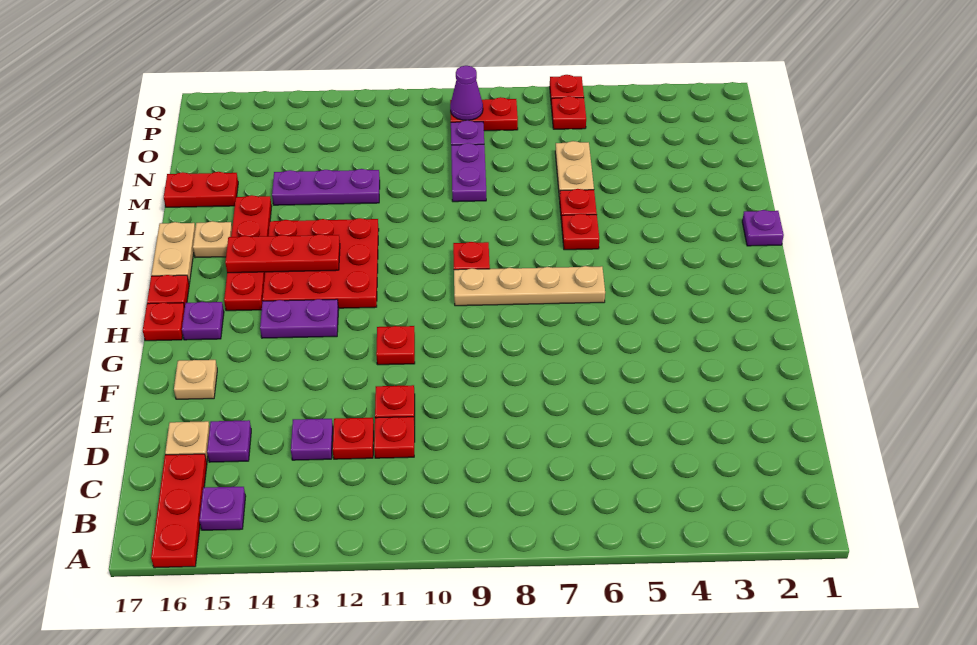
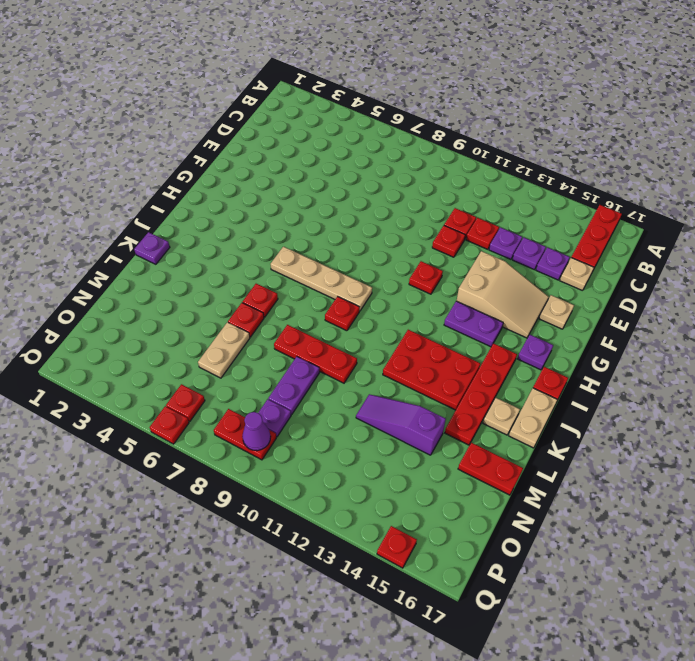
purple 1x1 plate [199,487,246,530] -> purple 1x1 plate moved to [512,238,546,270]
none -> tan 2x3 slope [457,251,549,338]
red 1x1 plate [143,303,185,341] -> red 1x1 plate moved to [377,526,417,568]
red 3x3 plate [263,218,379,308] -> red 2x3 plate [383,330,480,410]
red 1x3 plate [225,234,340,273] -> red 1x3 plate moved to [274,325,357,383]
purple 1x3 plate [272,169,380,205] -> purple 1x3 slope [356,394,446,455]

